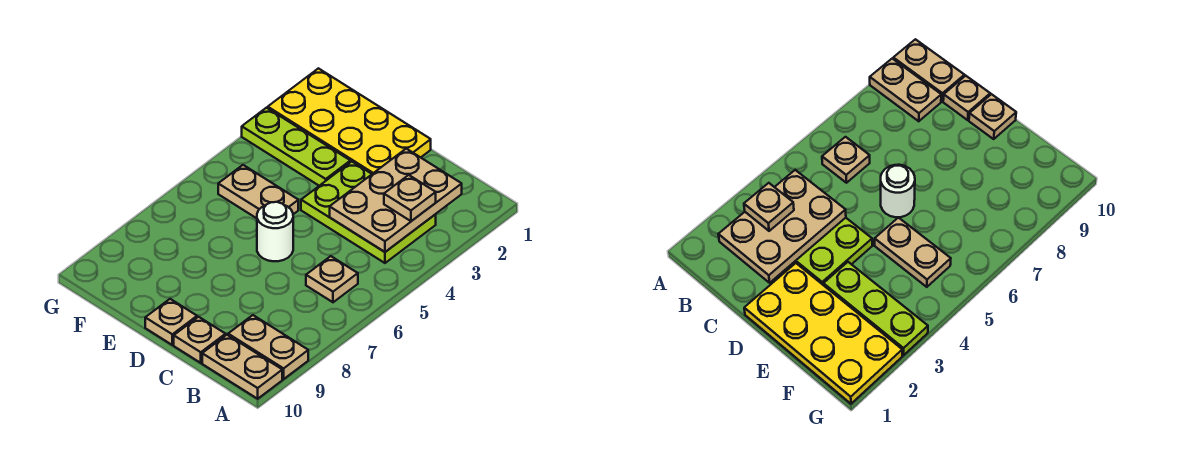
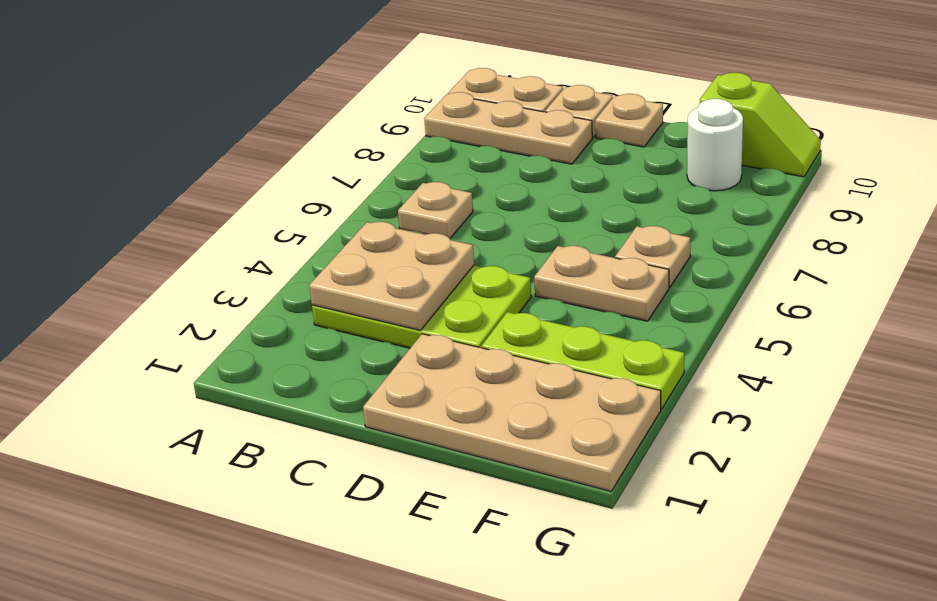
tan 1x2 plate [228,315,308,379] -> tan 1x3 plate [424,92,592,164]
tan 2x3 plate [330,149,462,252] -> tan 2x2 plate [309,222,474,331]
tan 1x1 plate [384,175,436,221] -> tan 1x1 plate moved to [615,226,690,287]
yellow 2x4 plate [268,68,431,174] -> tan 2x4 plate [363,334,661,492]
white 1x1 round brick [257,202,293,261] -> white 1x1 round brick moved to [687,99,743,191]
none -> lime 1x2 slope [700,73,821,177]

